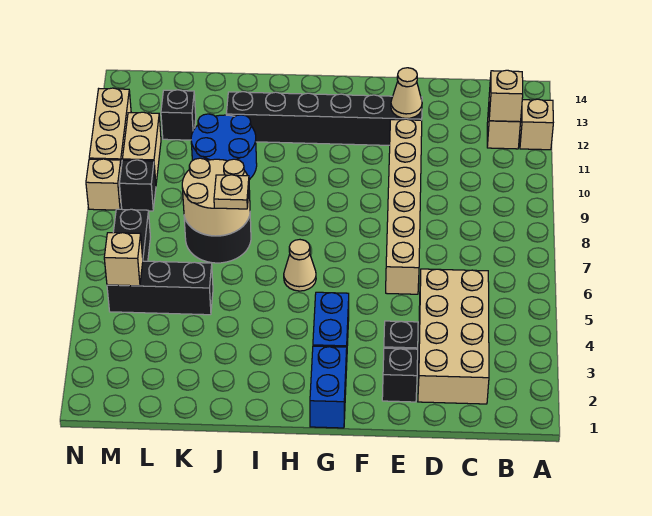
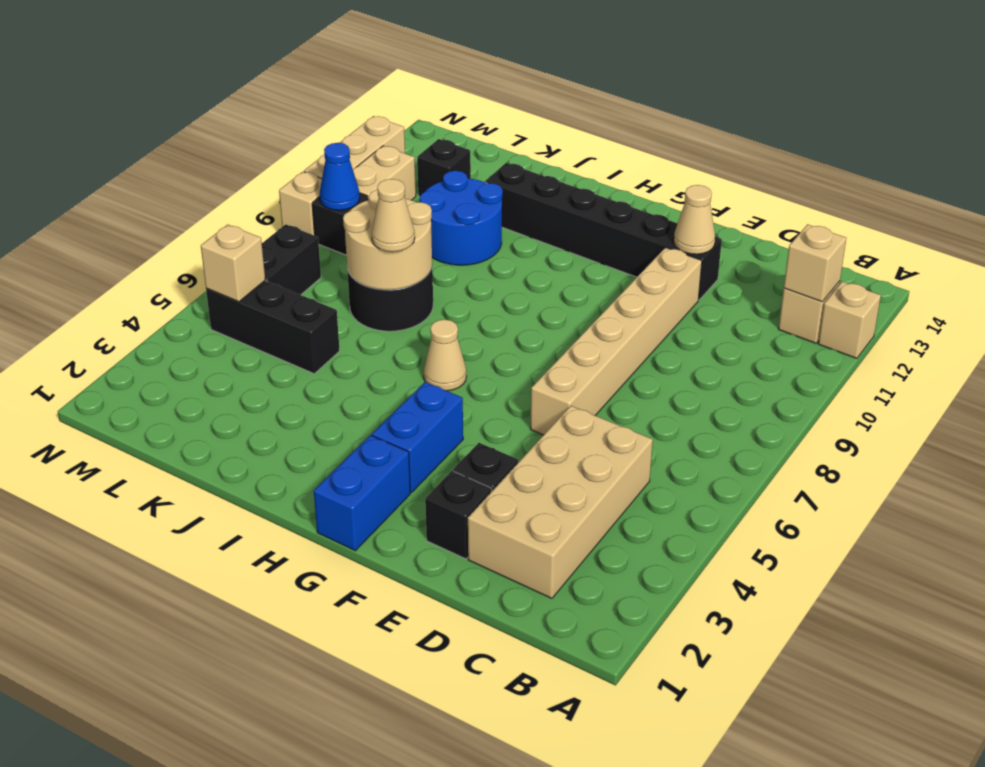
tan 1x1 plate [214,175,249,209] -> tan 1x1 cone [372,179,415,252]
none -> blue 1x1 cone [320,143,360,210]

